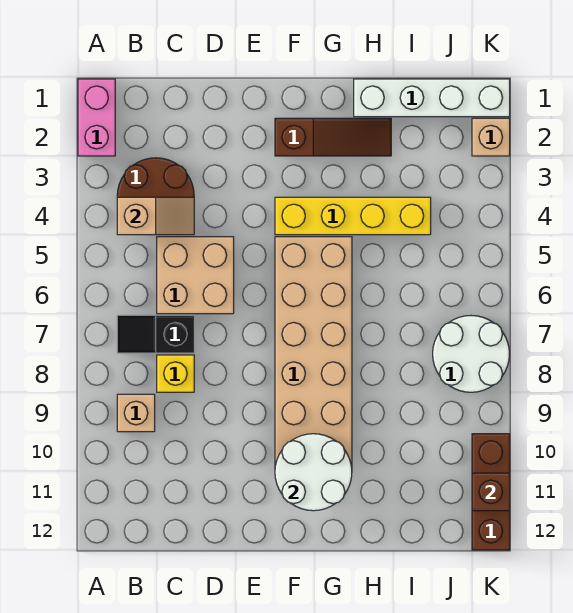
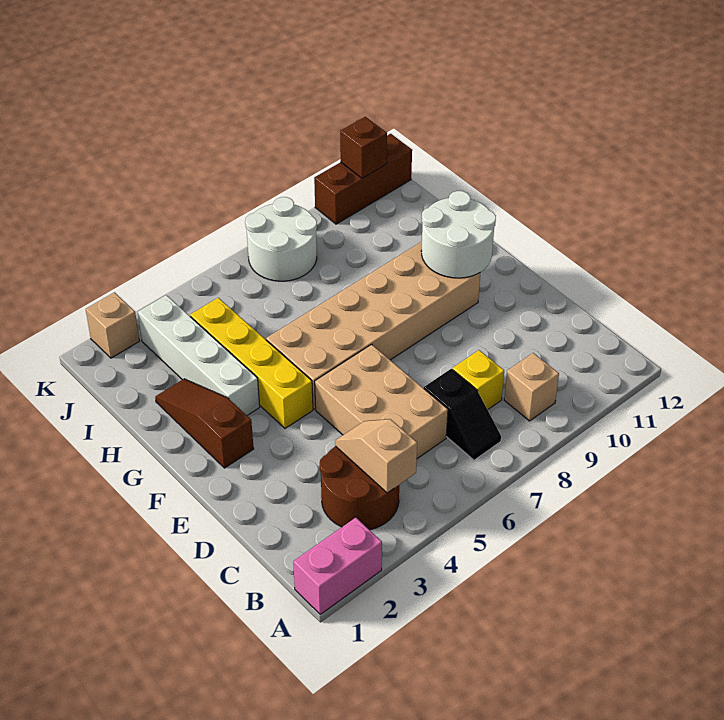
tan 2x2 brick [157,237,234,314] -> tan 2x3 brick [315,345,448,459]
white 1x4 brick [354,79,510,117] -> white 1x4 brick moved to [138,295,260,415]

